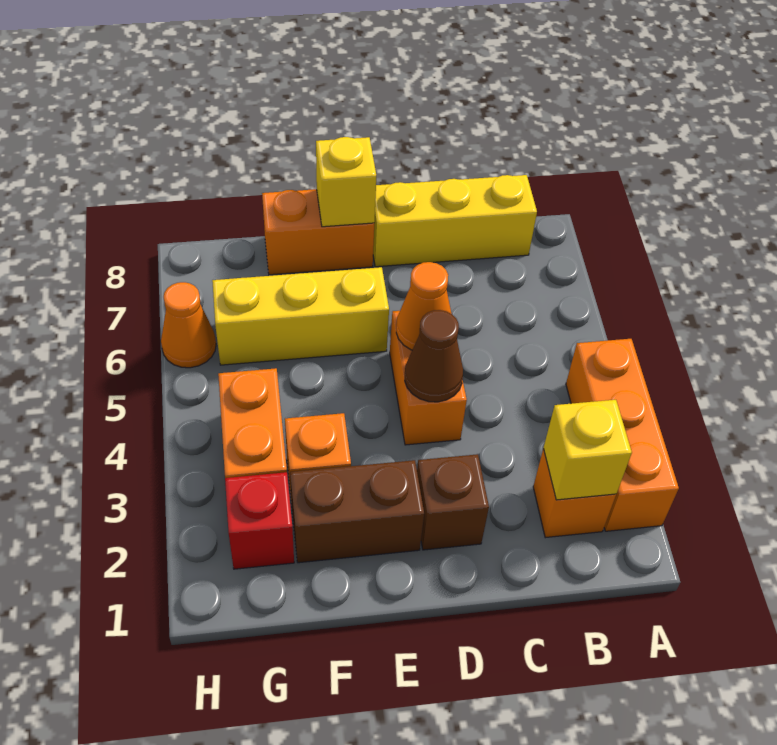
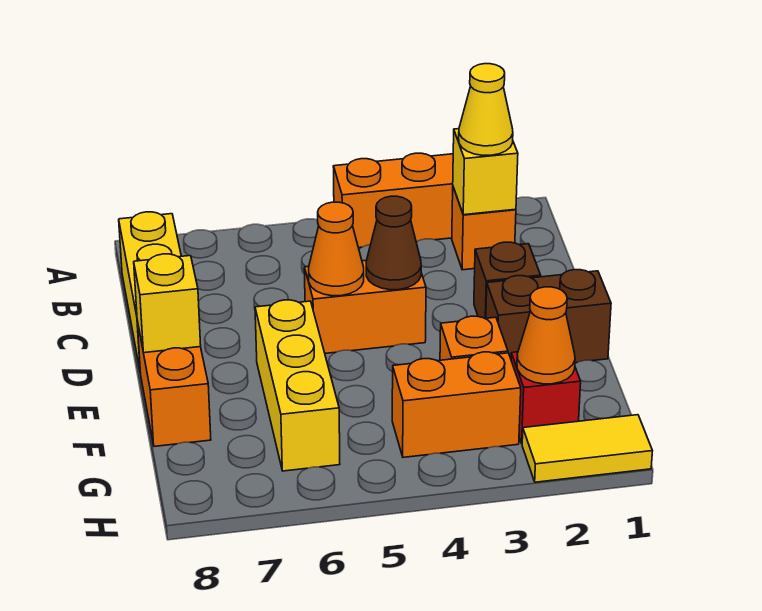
none -> yellow 1x1 cone [459,64,513,155]
brown 1x2 brick [290,460,424,563] -> brown 1x2 brick turned to [486,270,611,362]
none -> yellow 1x2 tile [522,415,652,482]
orange 1x1 cone [161,282,216,368] -> orange 1x1 cone moved to [517,287,575,384]

